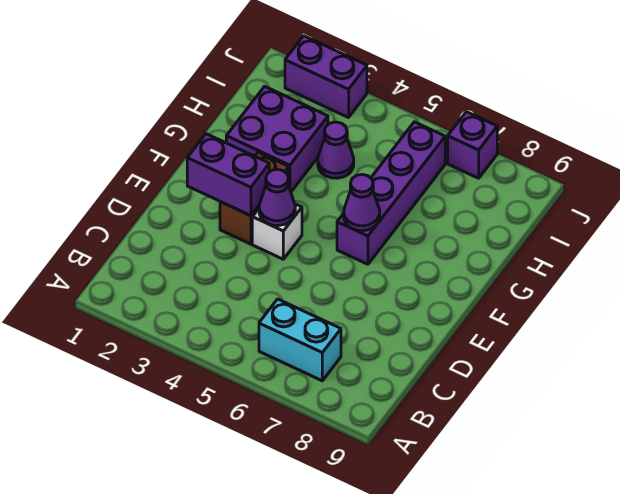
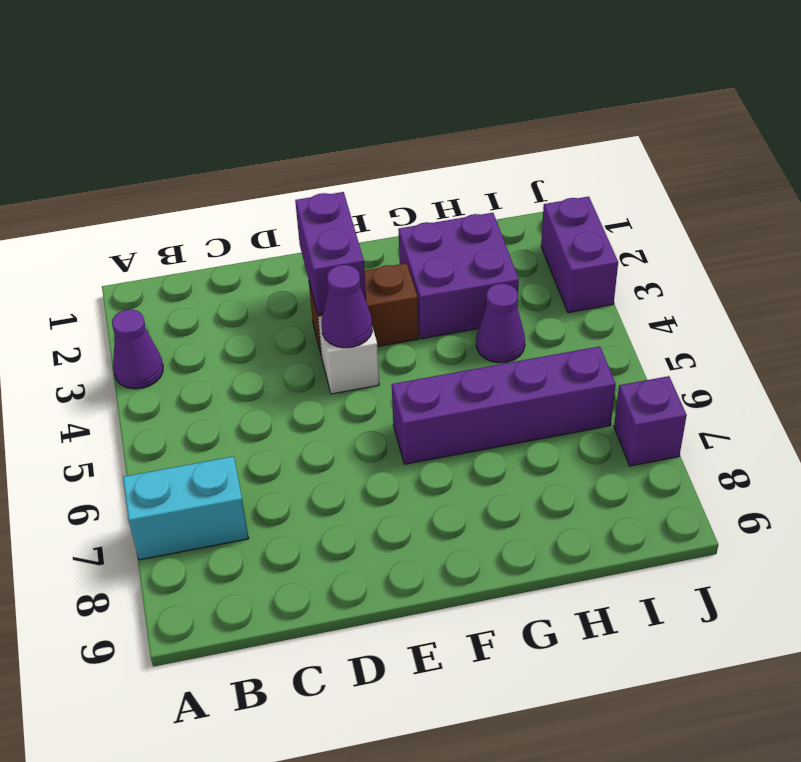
cyan 1x2 brick [259,299,341,381] -> cyan 1x2 brick turned to [123,456,249,560]
purple 1x1 cone [344,175,380,231] -> purple 1x1 cone moved to [112,309,163,389]

